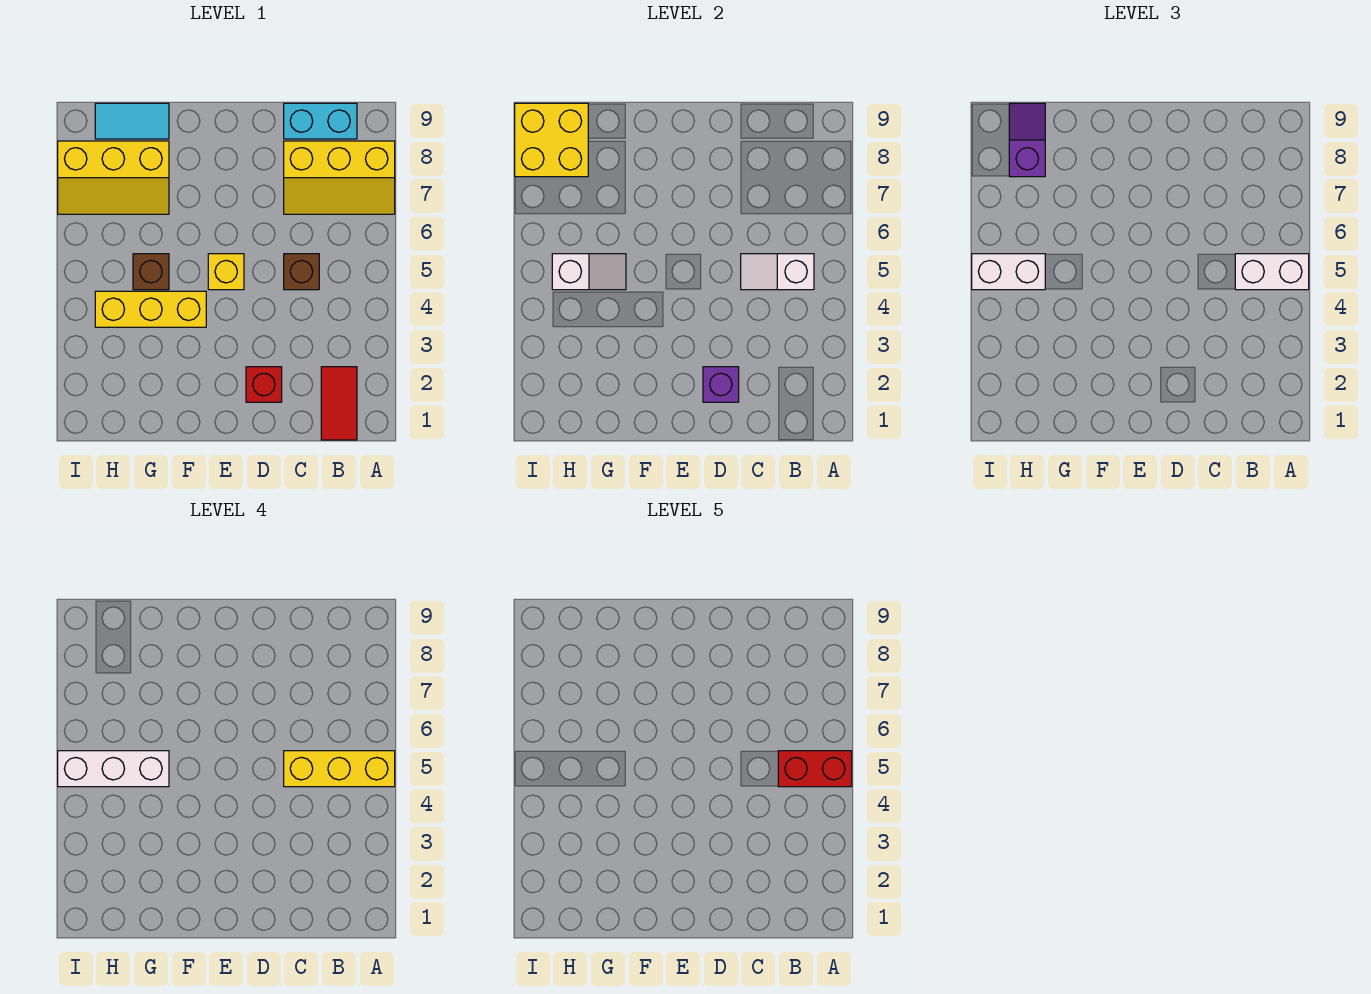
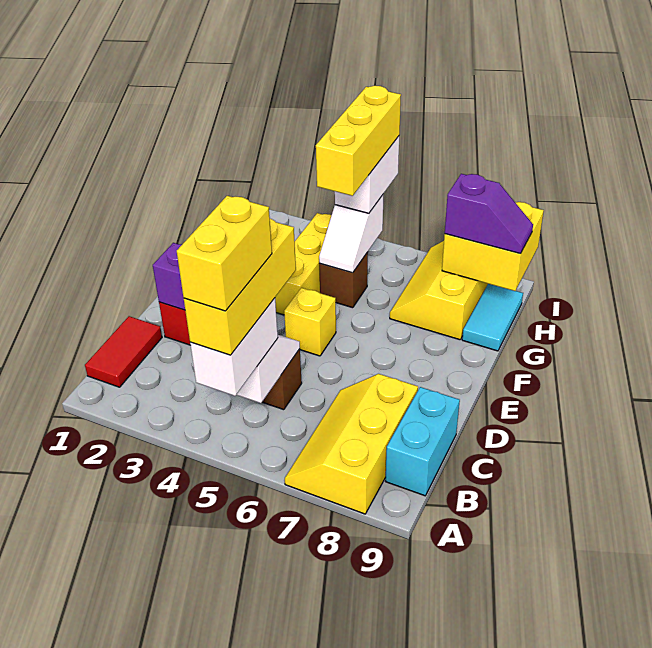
red 1x2 brick [778,751,852,787] -> yellow 1x2 brick [177,196,272,311]
red 1x2 tile [321,367,357,440] -> red 1x2 tile turned to [85,316,162,387]
white 1x3 brick [58,751,169,787] -> yellow 1x3 brick [316,86,401,196]

